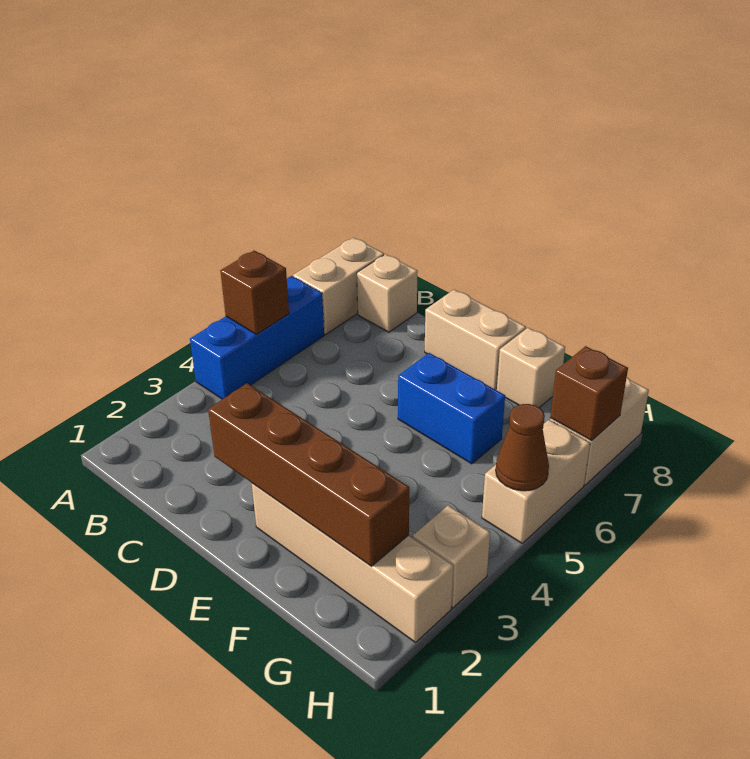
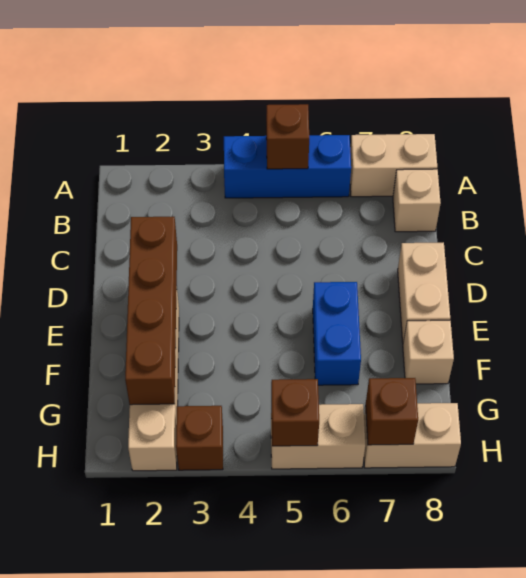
tan 1x1 brick [413,505,490,608] -> brown 1x1 brick [176,406,223,470]
brown 1x1 cone [496,404,549,491] -> brown 1x1 brick [271,379,319,446]

